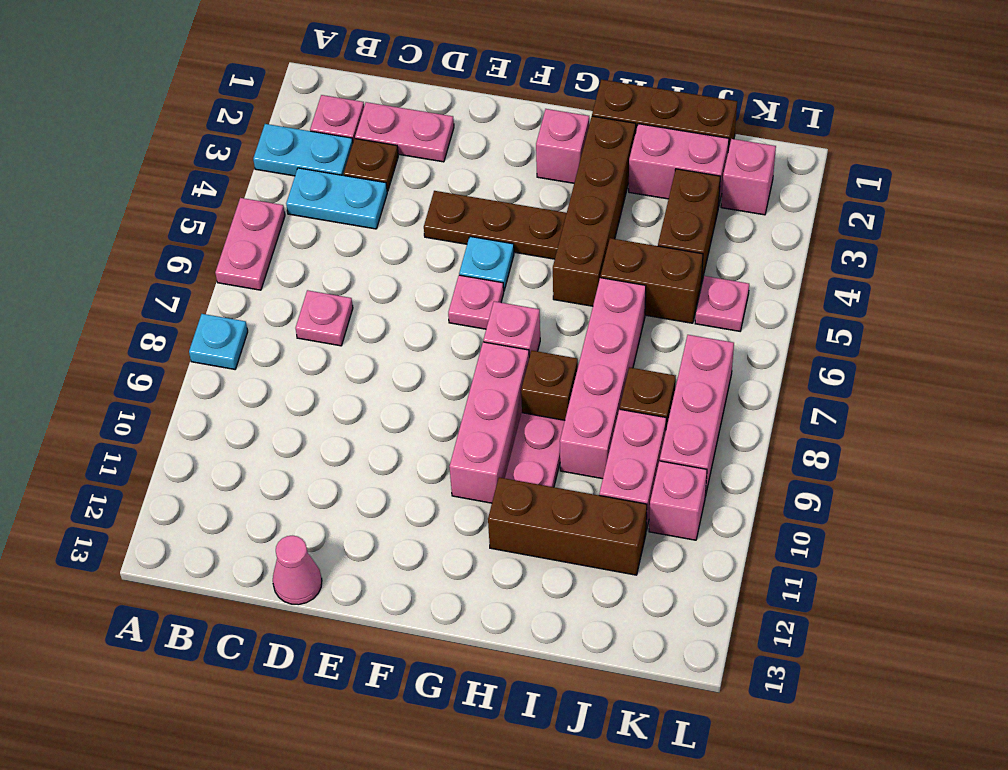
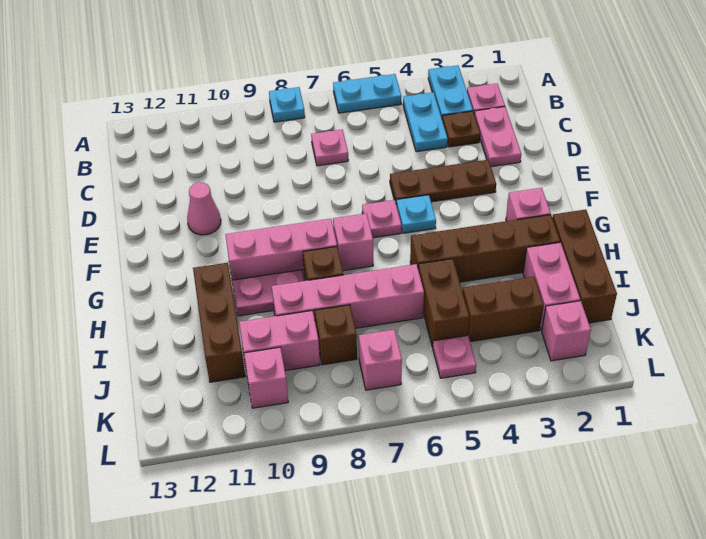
pink 1x2 plate [215,198,285,290] -> cyan 1x2 plate [333,74,401,113]
pink 1x1 cone [273,536,322,605] -> pink 1x1 cone moved to [187,182,221,235]
brown 1x3 plate [424,191,567,259] -> brown 1x3 plate turned to [390,160,496,203]
pink 1x3 brick [660,335,734,497] -> pink 1x1 brick [359,330,402,390]

